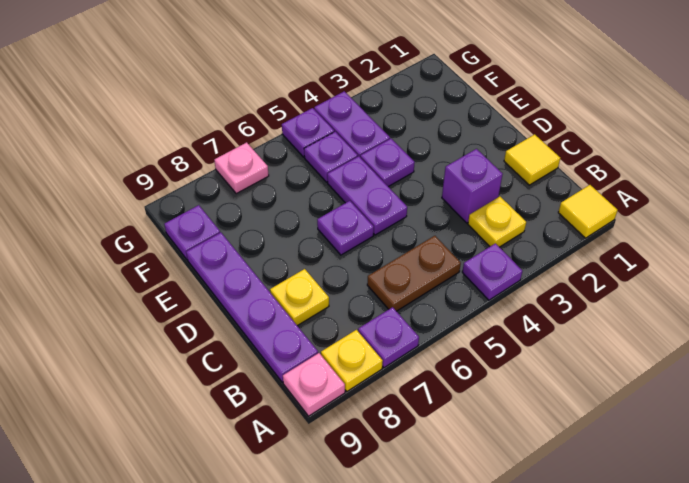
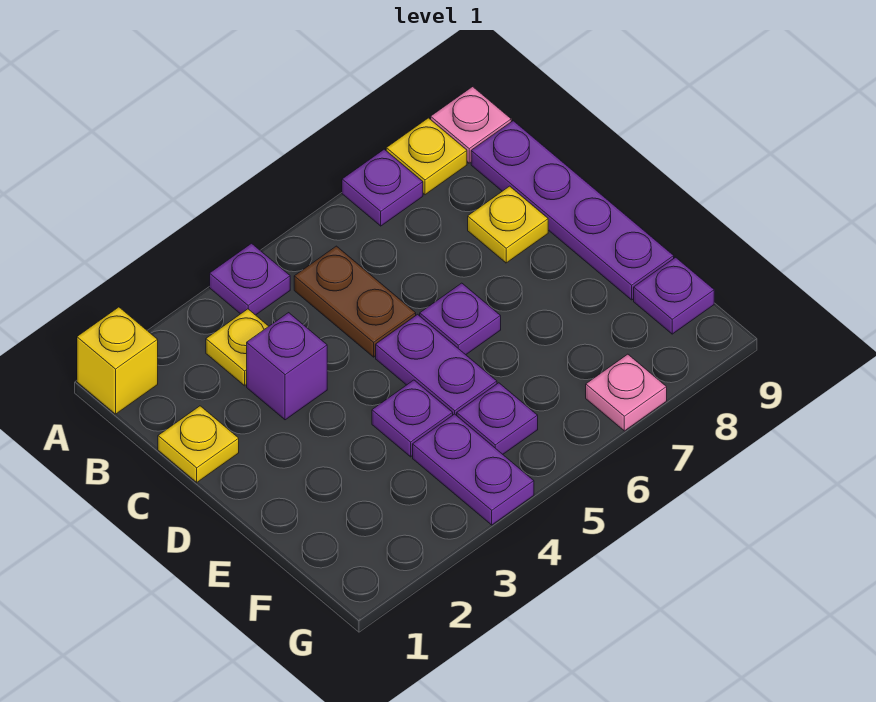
yellow 1x1 tile [558,185,618,238] -> yellow 1x1 brick [77,307,158,414]
brown 1x2 plate [367,236,461,311] -> brown 1x2 plate turned to [294,246,416,357]
yellow 1x1 tile [504,134,560,185] -> yellow 1x1 plate [158,406,239,482]
purple 1x1 plate [282,108,334,157] -> none

